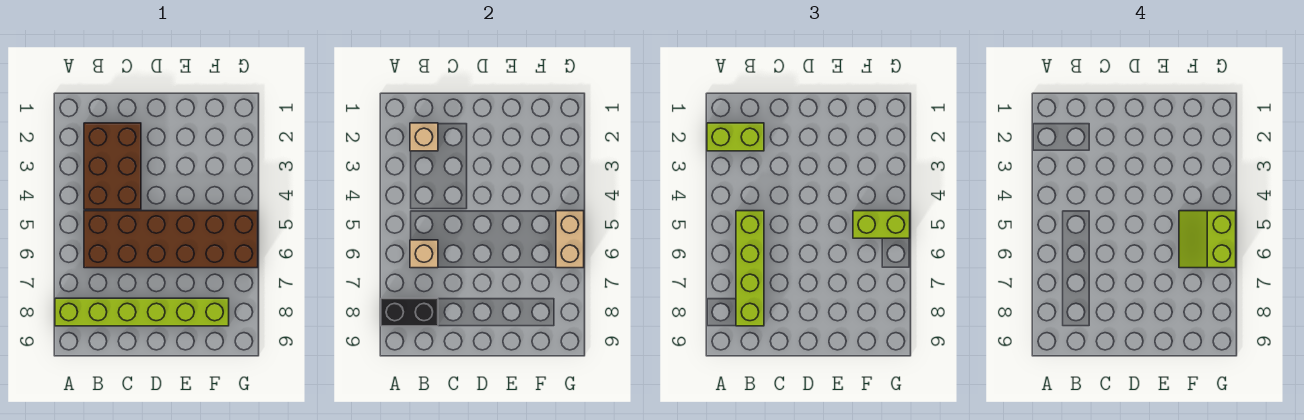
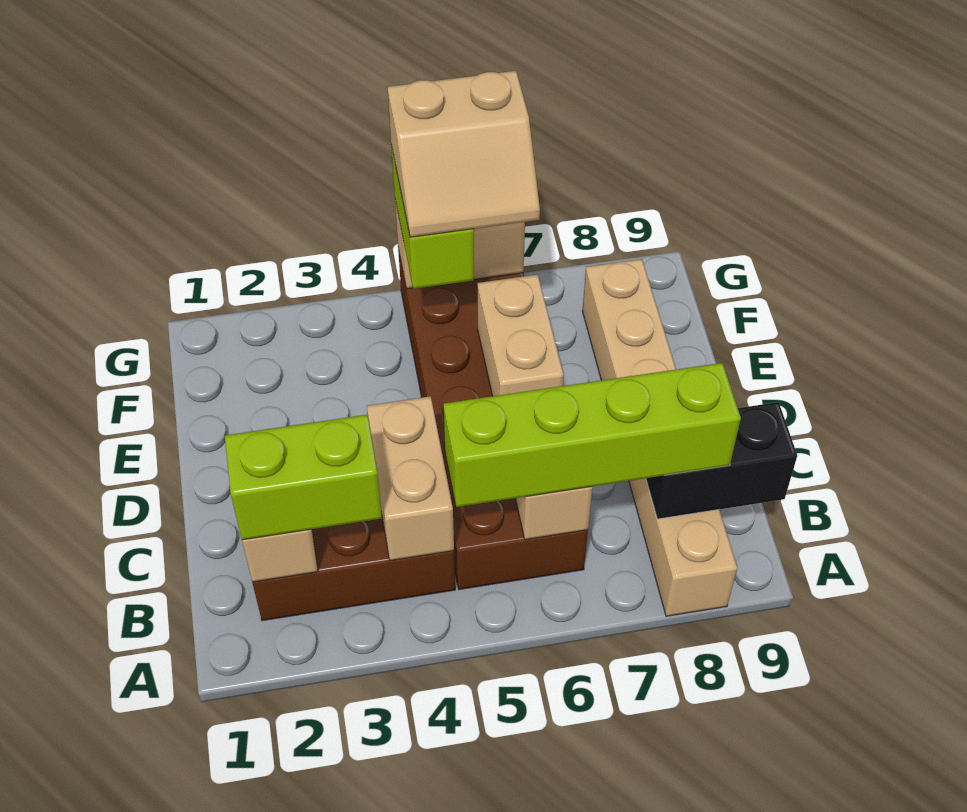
lime 1x2 brick [707,123,764,151] -> lime 1x2 brick turned to [225,415,382,540]
lime 1x6 brick [55,298,229,326] -> tan 1x6 brick [582,259,737,616]
black 1x2 brick [381,298,438,326] -> black 1x2 brick turned to [646,402,797,519]
none -> tan 1x2 brick [367,396,454,561]
none -> tan 1x2 brick [477,275,564,396]
lime 2x2 slope [1179,211,1236,268] -> tan 2x2 slope [388,71,540,237]

